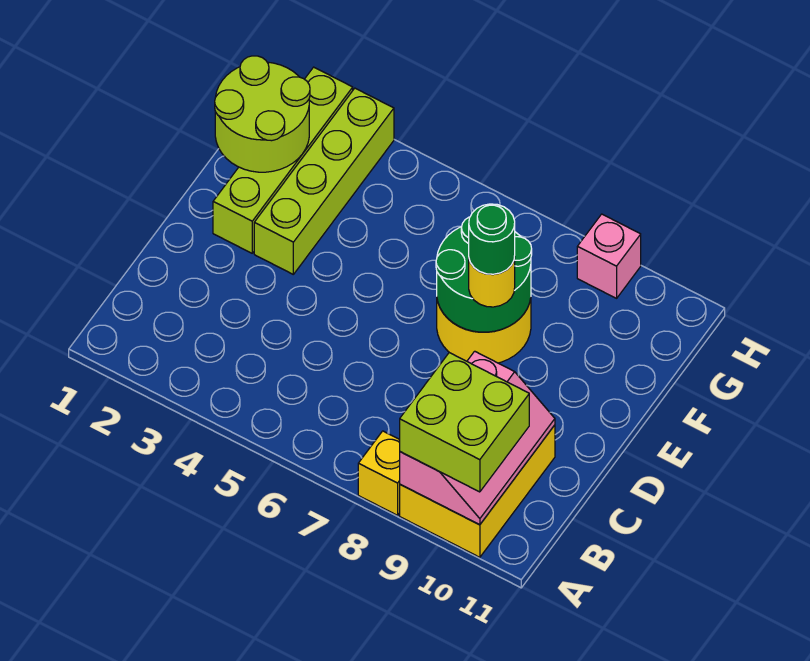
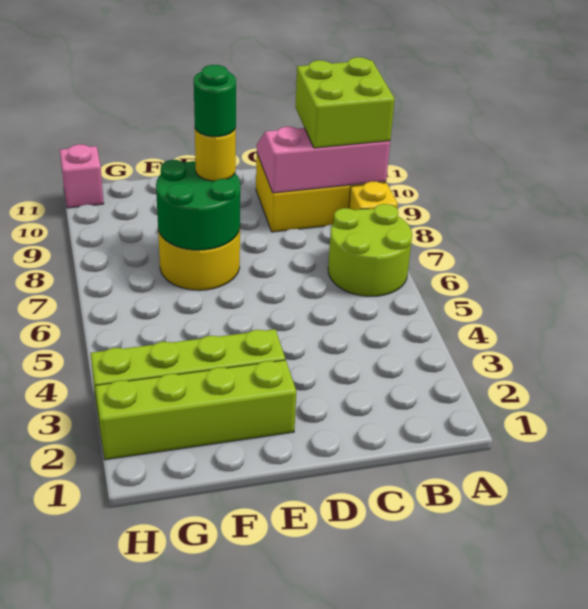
lime 2x2 round brick [215,56,310,172] -> lime 2x2 round brick moved to [328,204,412,296]
pink 1x1 brick [577,214,641,298] -> pink 1x1 brick moved to [60,144,104,208]

